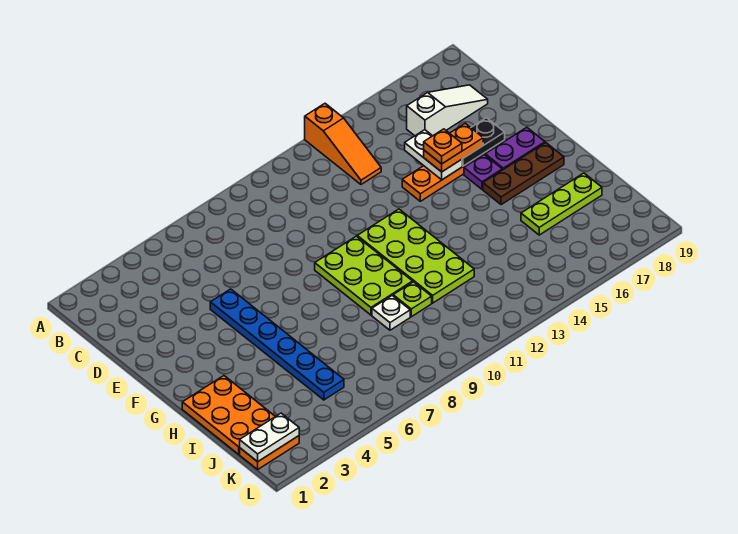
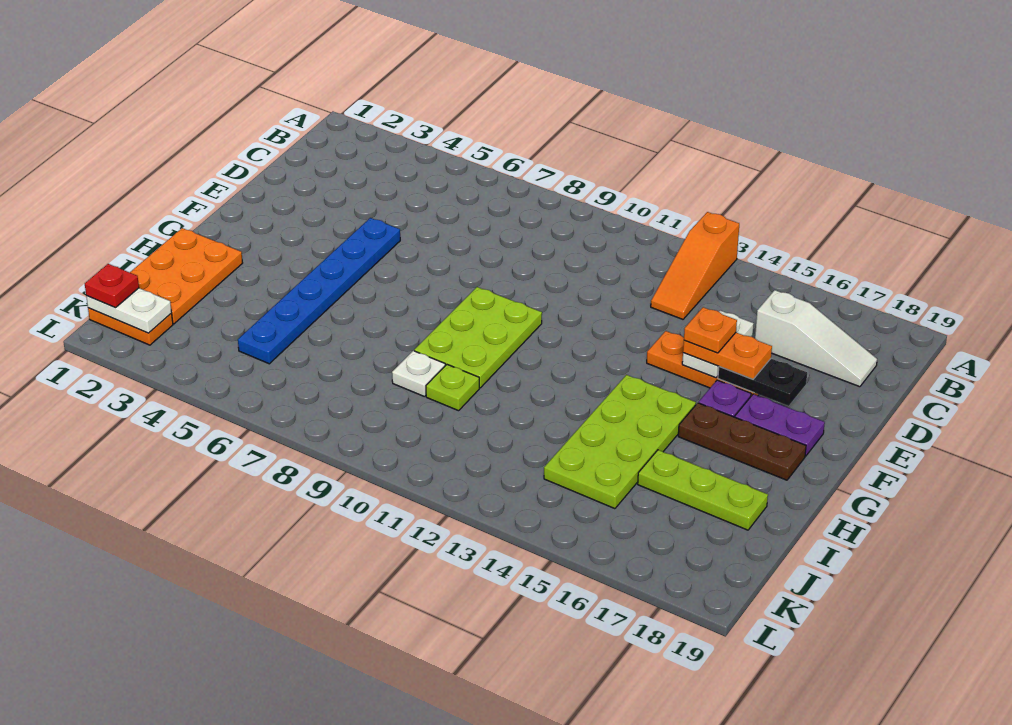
lime 2x4 plate [357,209,474,303] -> lime 2x4 plate moved to [544,375,696,509]
none -> red 1x1 plate [85,264,139,308]

